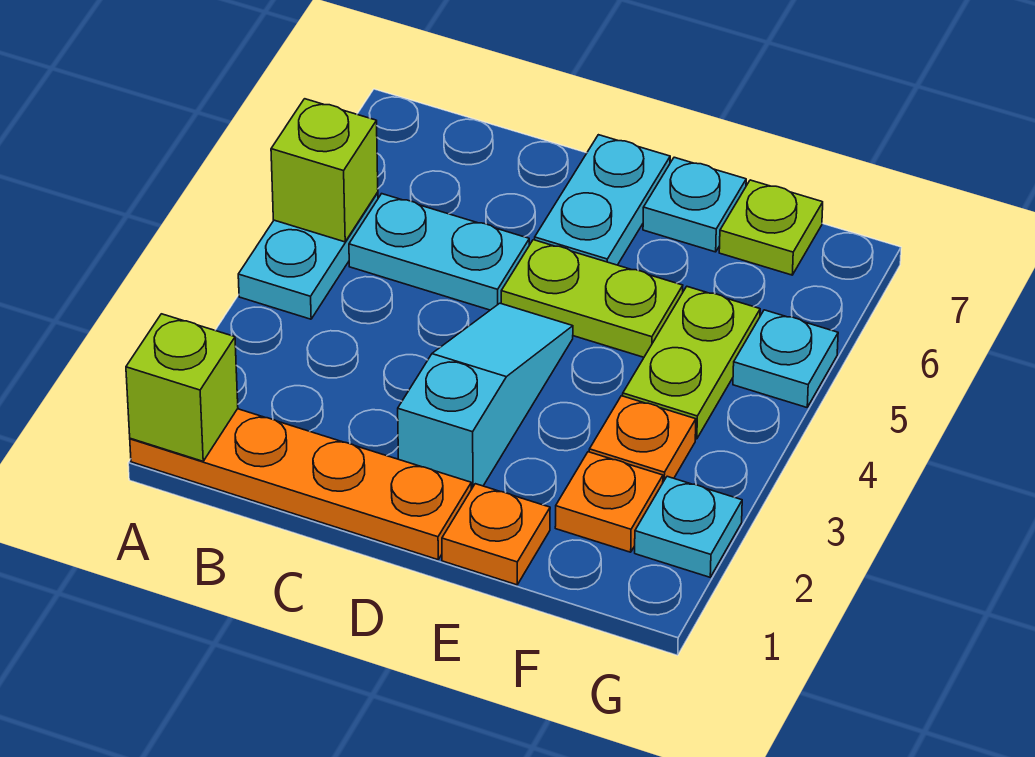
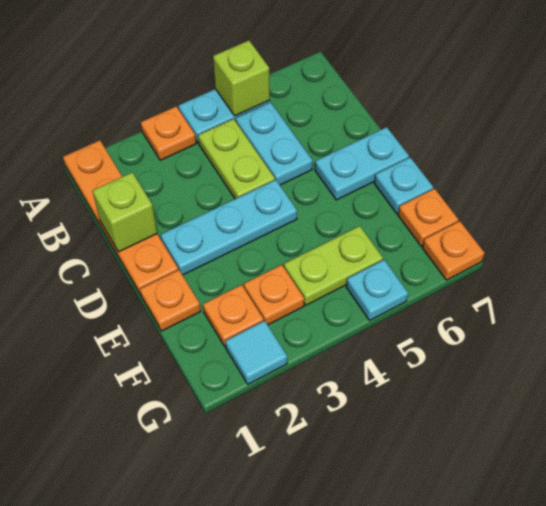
lime 1x1 brick [126,314,238,461] -> lime 1x1 brick moved to [93,172,157,252]
none -> orange 1x1 plate [141,106,196,160]
cyan 1x3 slope [398,303,573,489] -> cyan 1x3 plate [160,180,297,275]
lime 1x2 plate [501,240,683,357] -> lime 1x2 plate moved to [198,119,275,199]
lime 1x1 plate [719,180,823,275] -> orange 1x1 plate [398,189,459,246]
cyan 1x1 plate [635,476,742,577] -> cyan 1x1 tile [225,321,287,384]
none -> orange 1x1 plate [422,221,485,280]

